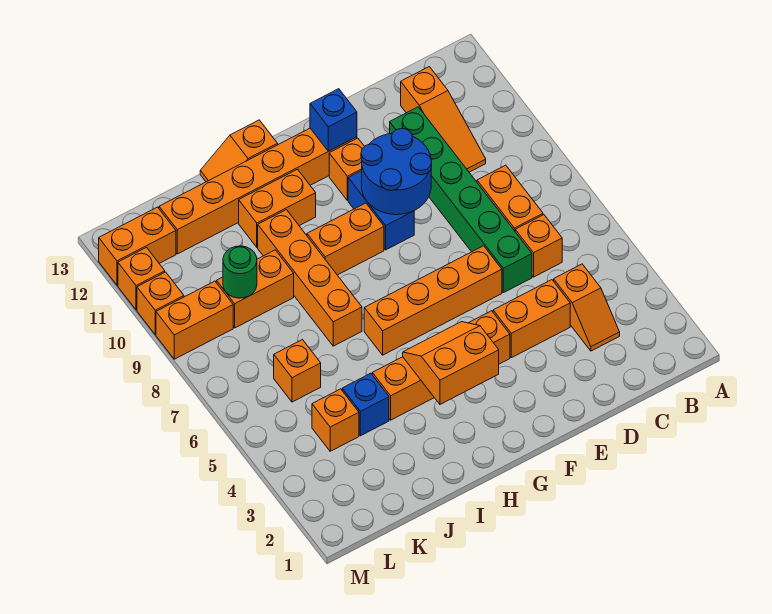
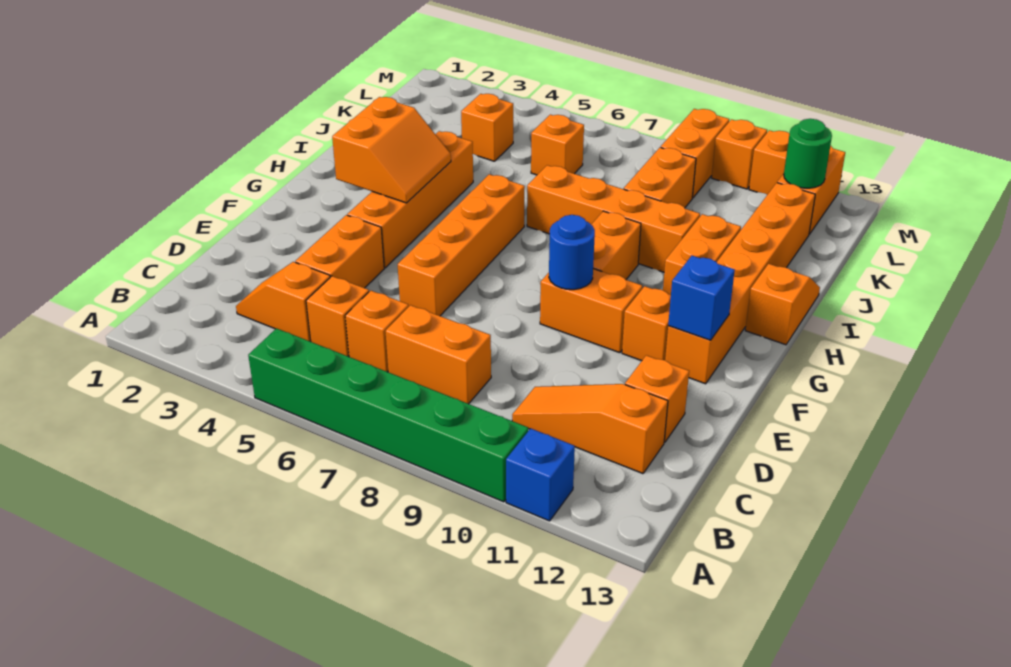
none -> orange 1x1 brick [306,276,369,356]
green 1x6 brick [390,107,532,293] -> green 1x6 brick moved to [248,328,528,502]
none -> orange 1x1 brick [625,355,689,442]
blue 2x2 round brick [361,128,432,215] -> blue 1x1 round brick [549,215,595,290]
blue 1x2 brick [348,171,414,250] -> orange 1x2 brick [540,269,642,353]
blue 1x1 brick [342,373,389,436] -> blue 1x1 brick moved to [506,429,575,521]
green 1x1 round brick [223,246,257,298] -> green 1x1 round brick moved to [784,119,832,188]

